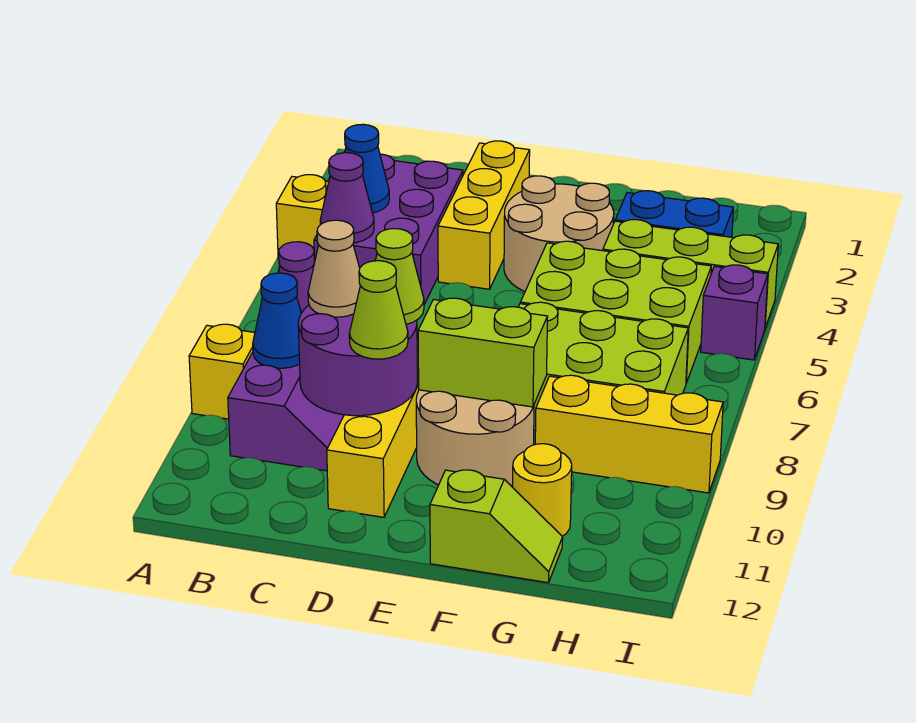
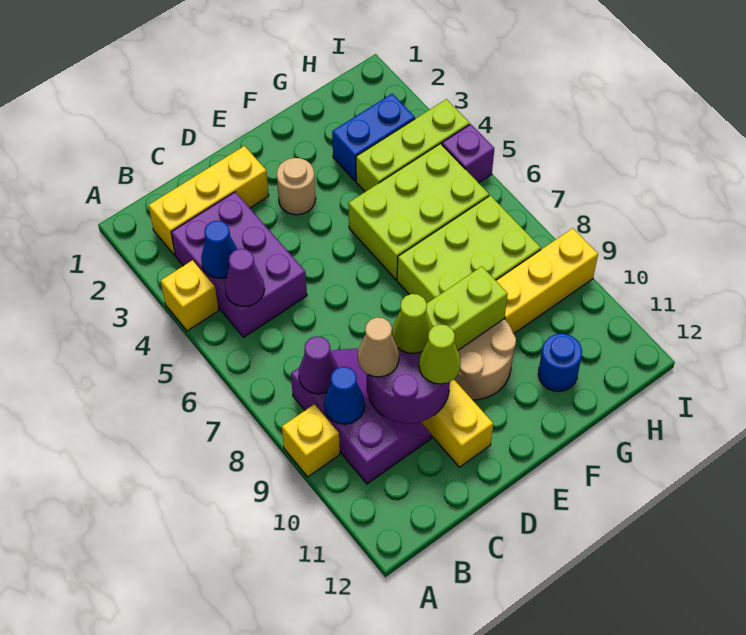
yellow 1x3 brick [438,141,530,289] -> yellow 1x3 brick turned to [149,146,269,255]
tan 2x2 round brick [504,176,614,292] -> tan 1x1 round brick [277,158,316,215]
lime 1x2 slope [430,470,563,583] -> none
yellow 1x1 round brick [513,444,572,536] -> blue 1x1 round brick [538,334,582,392]

